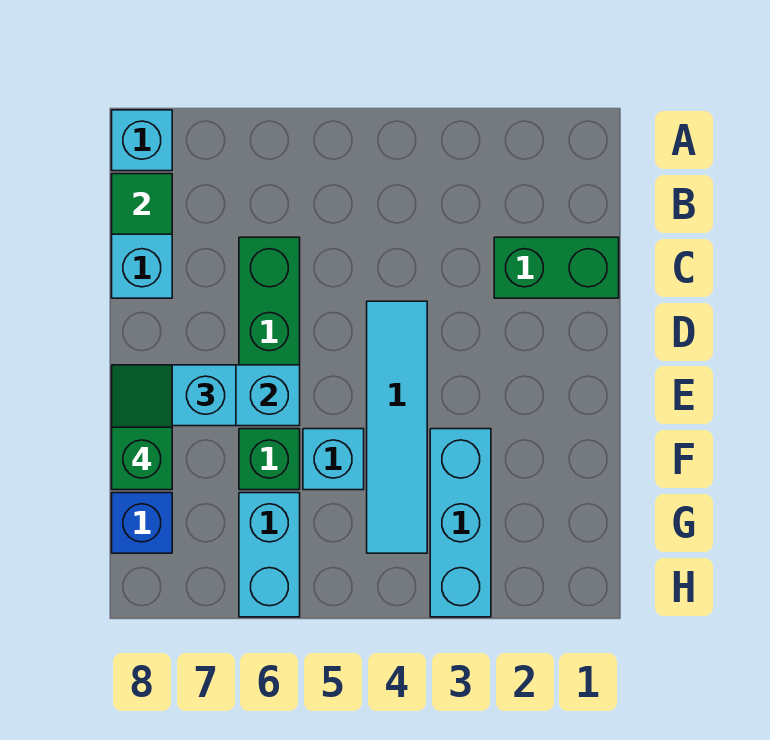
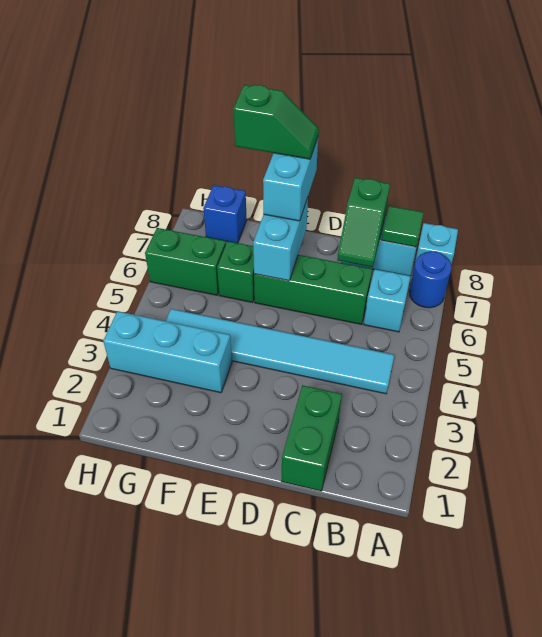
none -> blue 1x1 round brick [409,252,452,308]
none -> green 1x2 slope [337,178,390,267]
cyan 1x4 tile [367,301,427,553] -> cyan 1x6 tile [166,309,394,394]
cyan 1x1 brick [303,429,364,490] -> cyan 1x1 brick moved to [364,269,410,332]
cyan 1x2 brick [239,493,300,617] -> green 1x2 brick [145,228,226,295]

